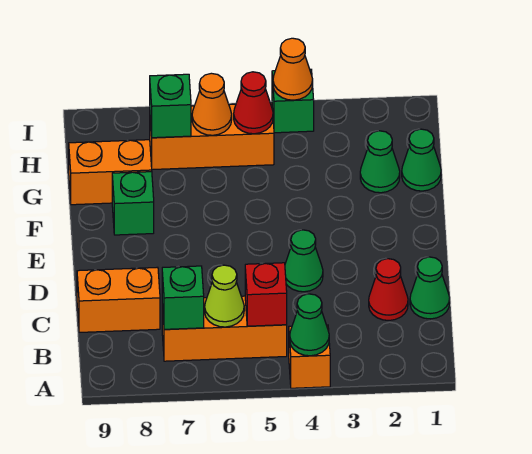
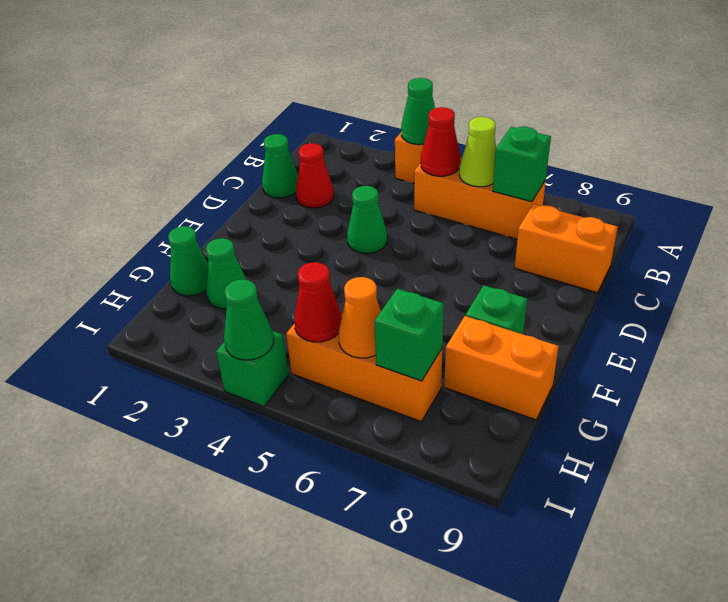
red 1x1 brick [245,263,287,326] -> red 1x1 cone [421,107,461,176]
orange 1x1 cone [273,38,313,100] -> green 1x1 cone [224,279,274,360]

